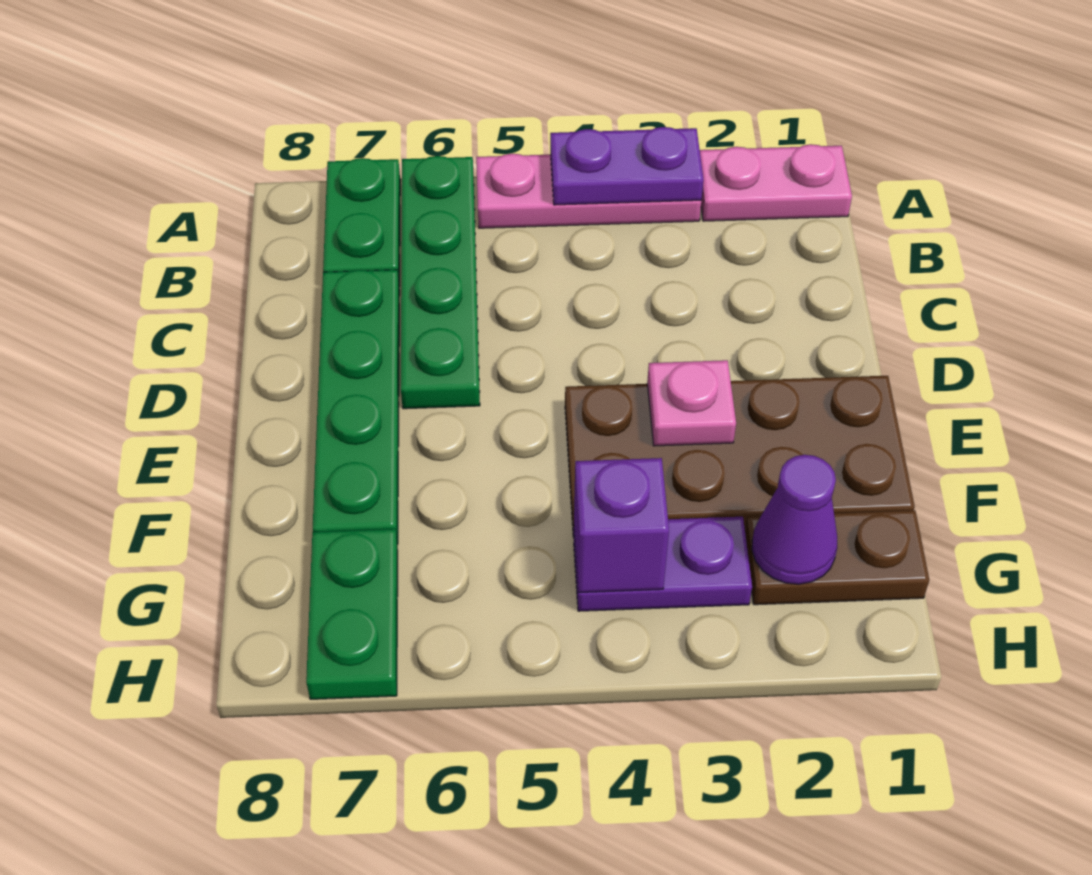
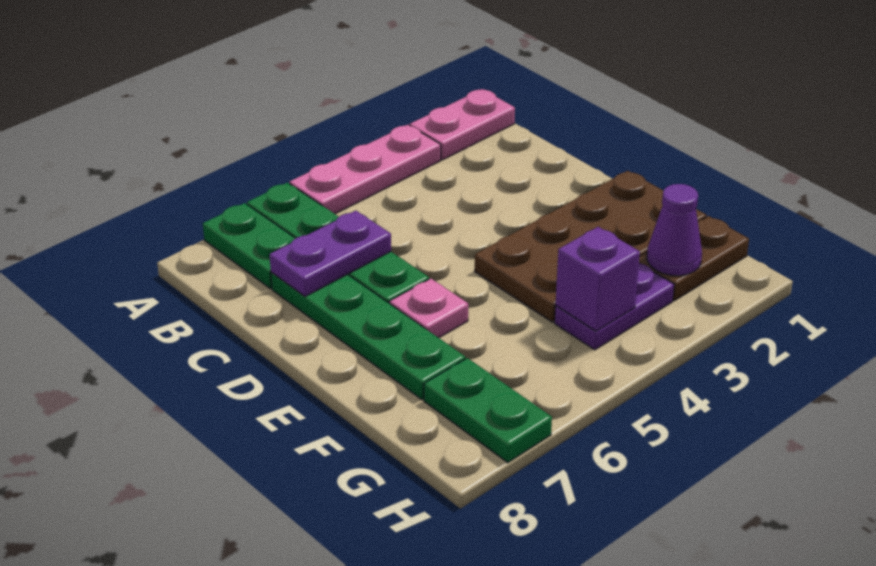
purple 1x2 plate [550,127,703,205] -> purple 1x2 plate moved to [270,211,391,297]
pink 1x1 plate [647,360,736,446] -> pink 1x1 plate moved to [389,279,468,338]

